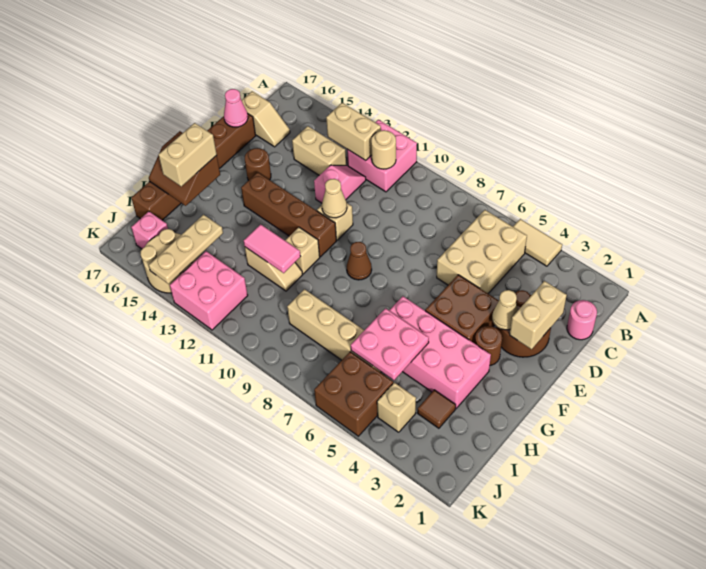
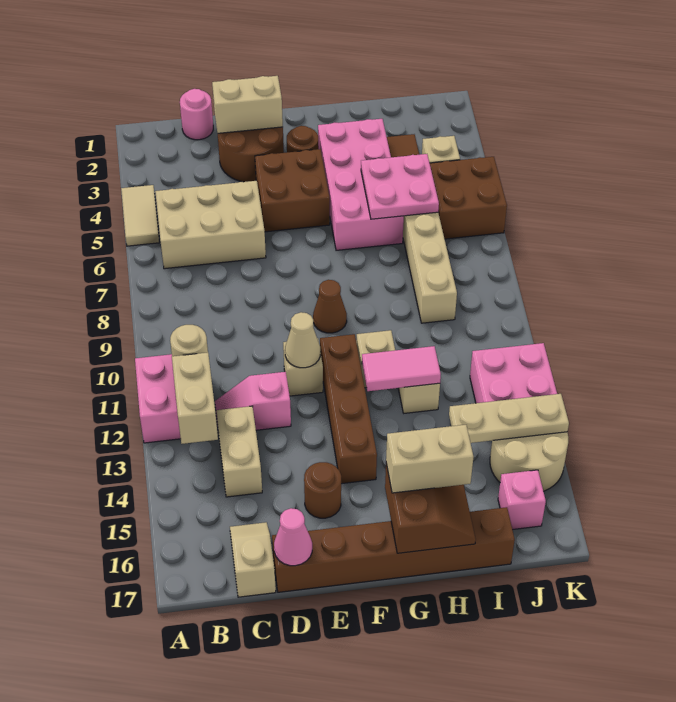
tan 1x1 cone [492,290,518,330] -> none
pink 1x2 tile [244,224,301,273] -> pink 1x2 tile turned to [362,346,441,391]

